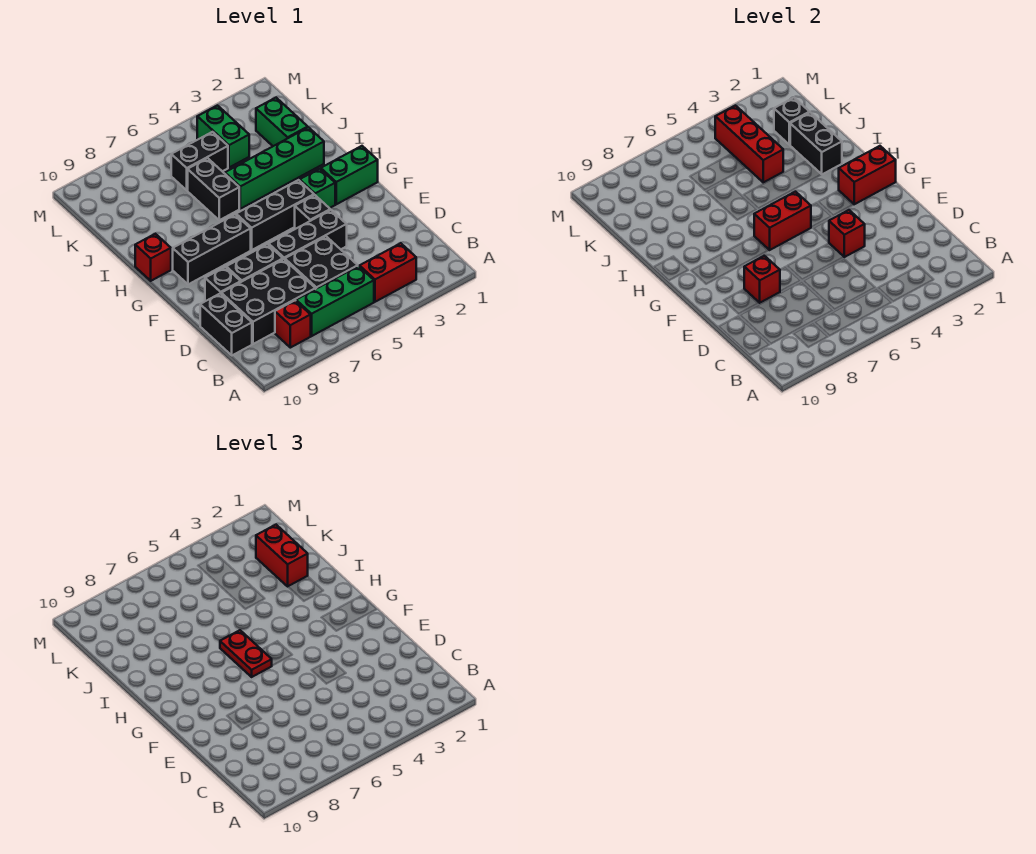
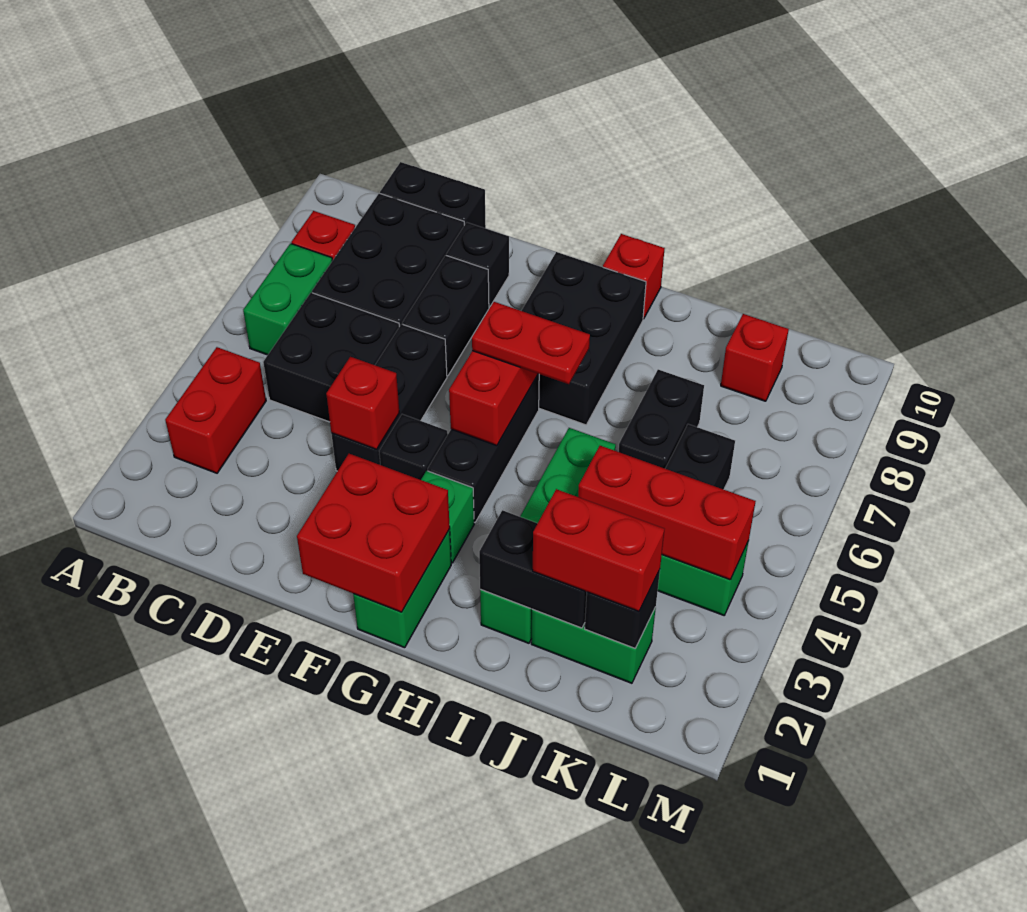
green 1x3 brick [296,266,374,336] -> green 1x2 brick [243,244,332,355]
red 1x1 brick [744,256,780,303] -> red 1x1 brick moved to [721,314,789,401]
red 1x2 brick [839,146,896,204] -> red 2x2 brick [297,454,450,612]
black 1x3 brick [173,215,251,284] -> black 2x3 brick [521,252,646,425]
black 1x2 brick [188,158,239,220] -> black 1x2 brick turned to [619,370,704,468]

